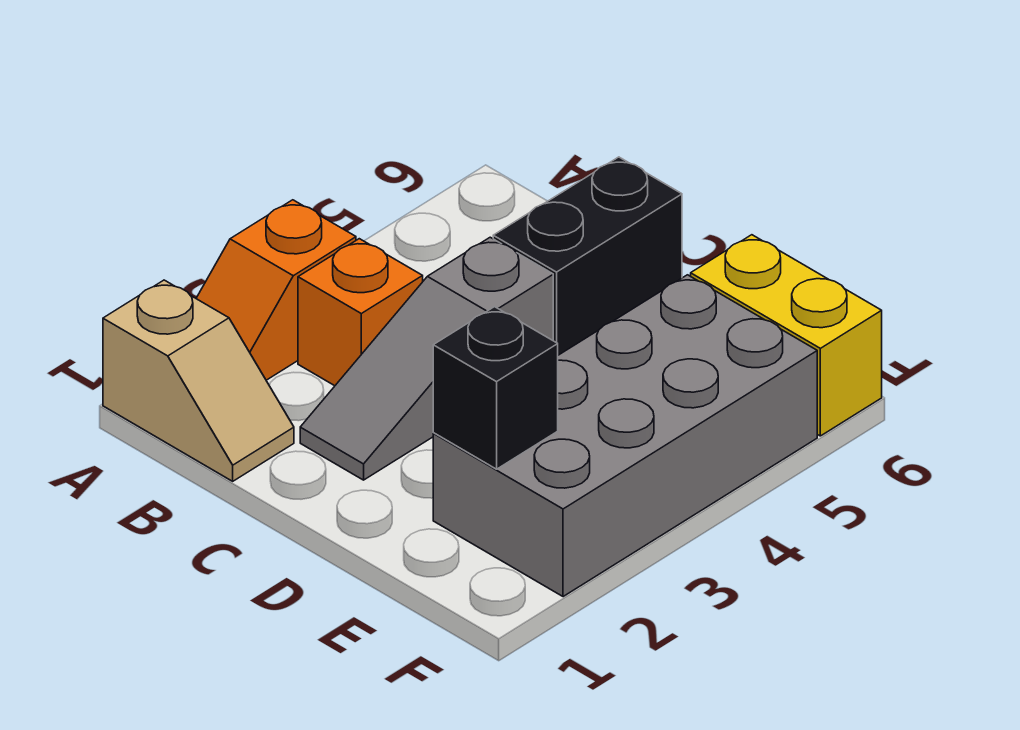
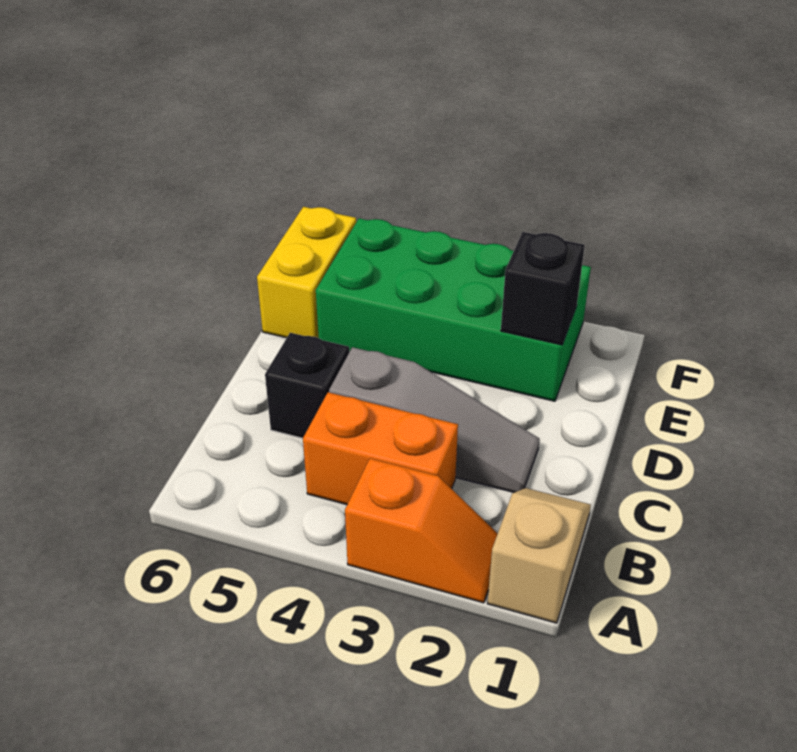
orange 1x1 brick [298,239,423,386] -> orange 1x2 brick [303,392,458,505]
black 1x2 brick [493,157,682,355] -> black 1x1 brick [265,333,349,438]
grey 2x4 brick [433,275,817,597] -> green 2x4 brick [316,218,591,401]

